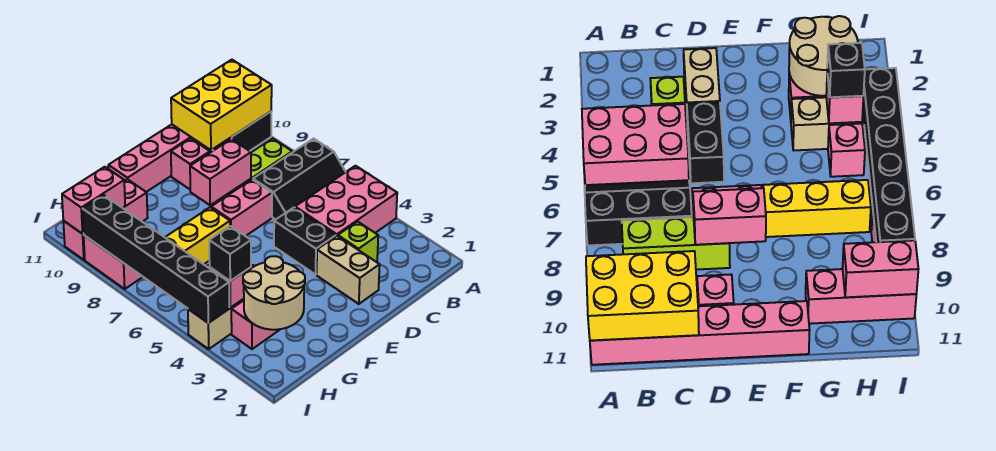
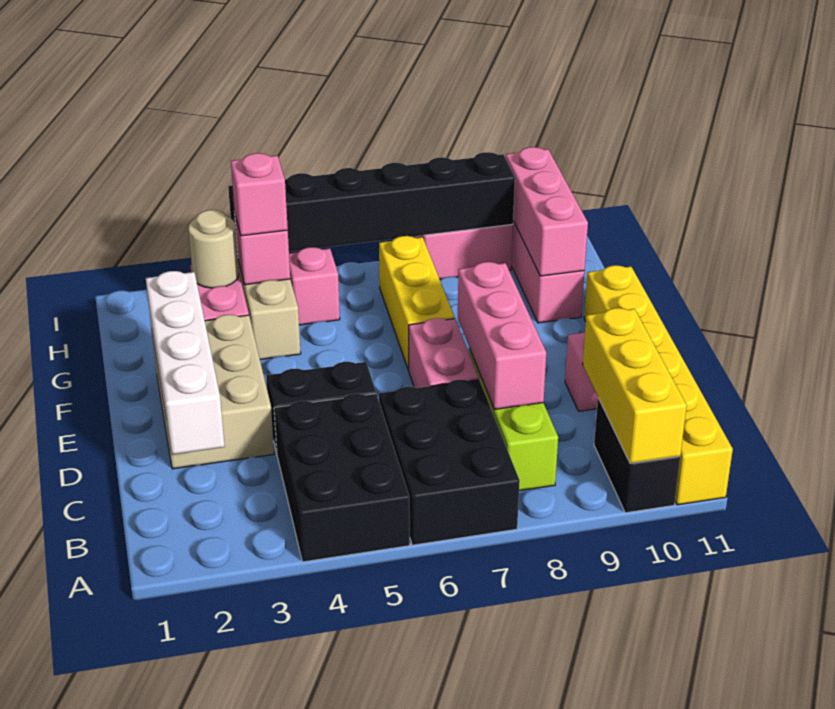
pink 2x3 brick [295,166,397,236] -> black 2x3 brick [274,394,410,562]
black 2x3 slope [253,139,345,220] -> black 2x3 brick [379,380,520,545]
yellow 2x3 brick [171,60,272,150] -> yellow 1x3 brick [583,308,687,463]
pink 1x6 brick [108,124,210,192] -> yellow 1x6 brick [584,265,733,505]
none -> white 1x4 brick [146,271,225,455]
lime 1x1 brick [338,222,378,262] -> none
tan 1x2 brick [317,236,380,304] -> tan 2x3 brick [152,315,274,469]
pink 1x2 brick [190,139,251,205] -> pink 1x3 brick [458,262,546,409]
tan 2x2 round brick [243,256,305,330] -> tan 1x1 round brick [188,210,239,288]
black 1x1 brick [209,226,251,281] -> pink 1x1 brick [231,153,288,236]
pink 1x2 brick [62,167,125,234] -> pink 1x3 brick [506,147,588,276]

